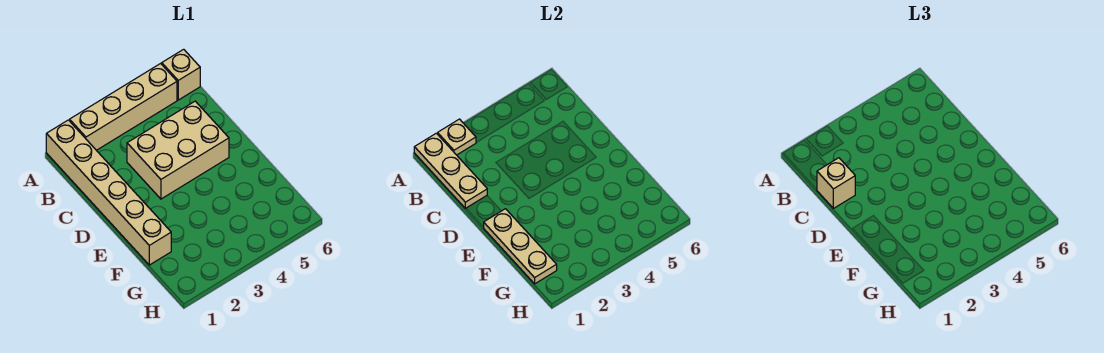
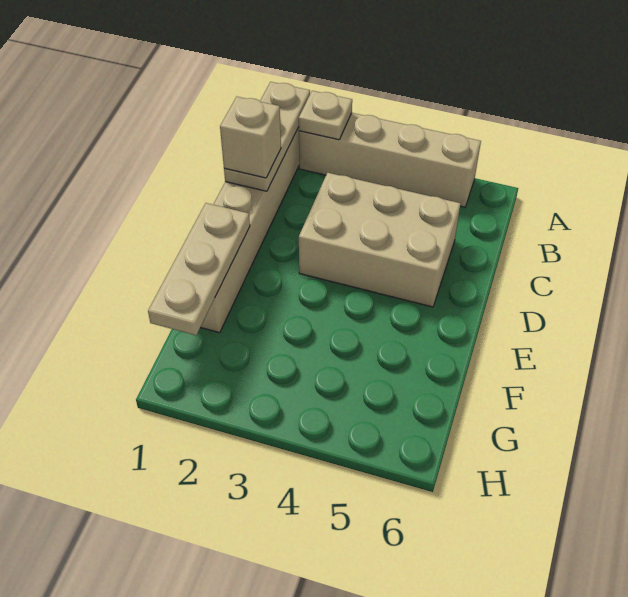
tan 1x1 brick [162,49,200,100] -> none

